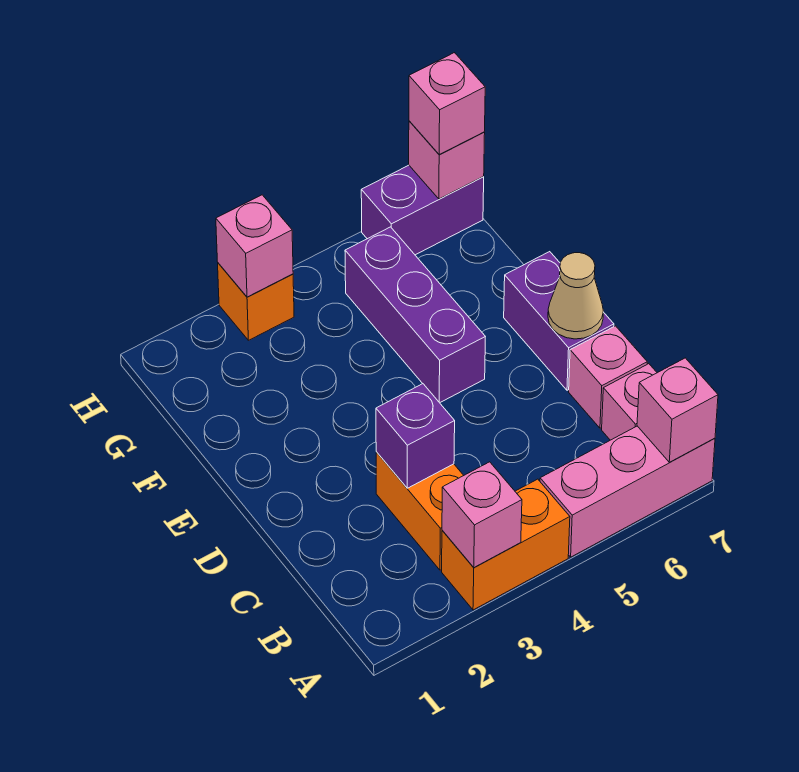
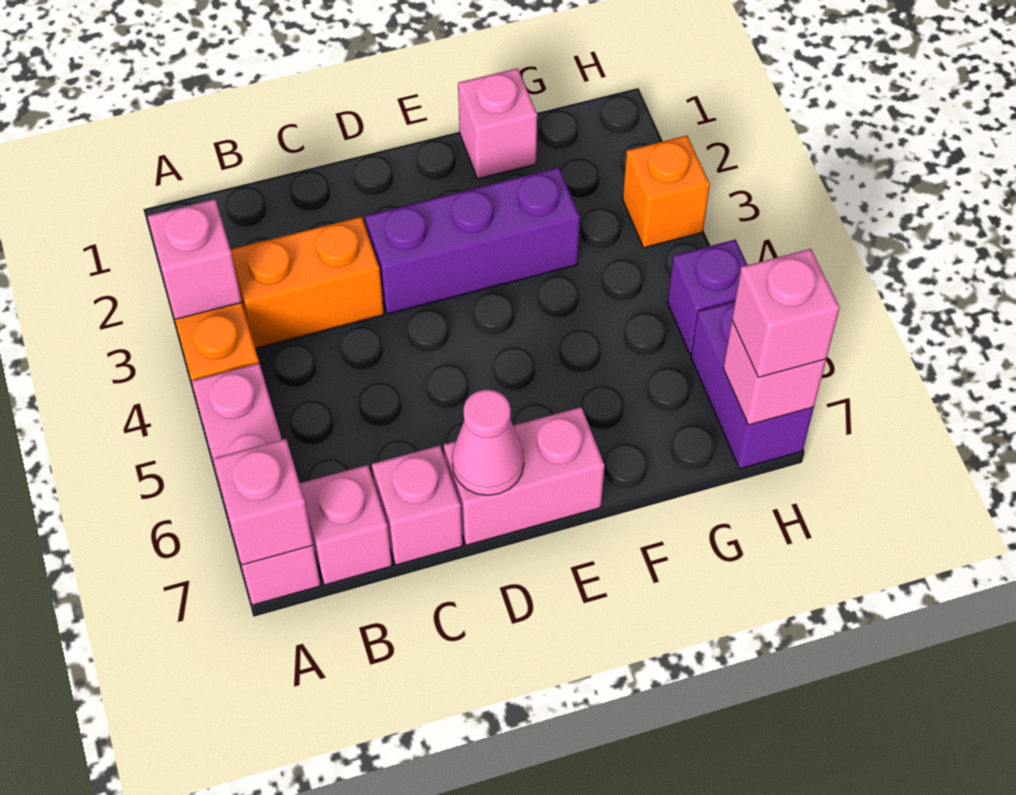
purple 1x1 brick [376,384,455,488] -> purple 1x1 brick moved to [667,239,747,354]
purple 1x2 brick [504,252,614,390] -> pink 1x2 brick [444,407,605,545]
tan 1x1 cone [548,253,603,339] -> pink 1x1 cone [452,390,524,495]
purple 1x3 brick [345,227,485,403] -> purple 1x3 brick moved to [365,167,580,314]
pink 1x1 brick [216,195,293,297] -> pink 1x1 brick moved to [458,68,537,179]

